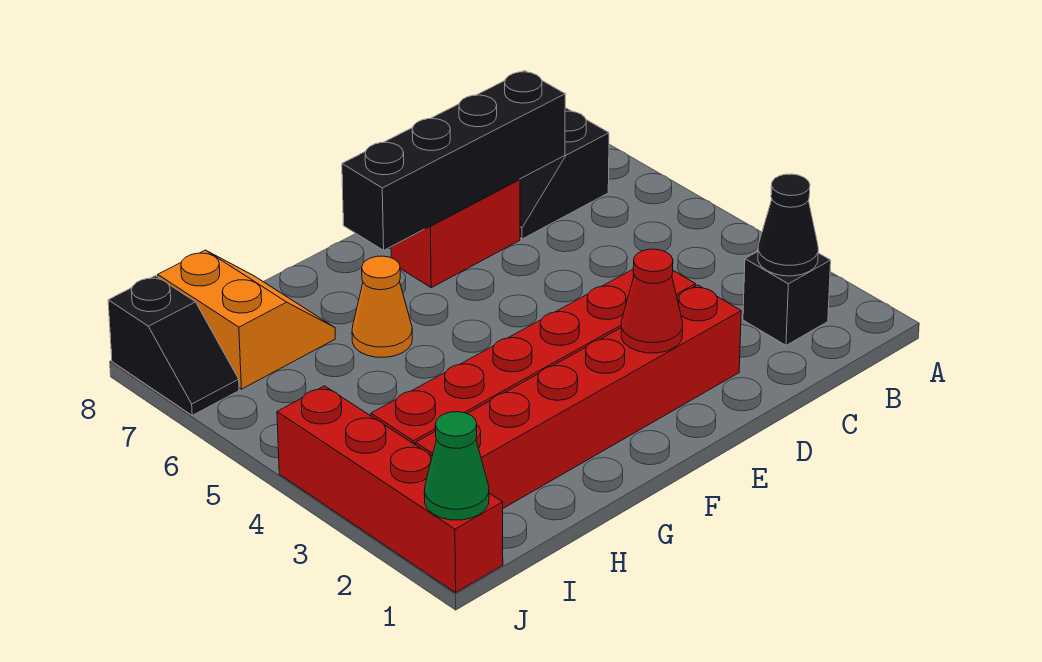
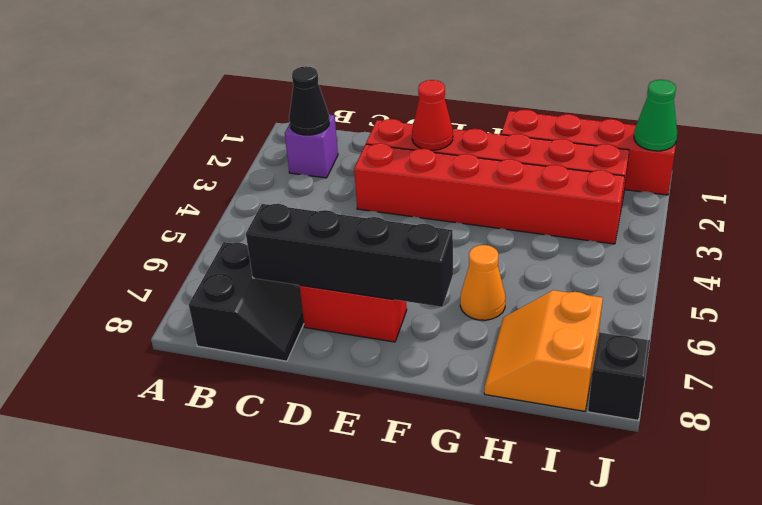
black 1x1 brick [743,252,831,345] -> purple 1x1 brick [285,114,338,178]
red 1x4 brick [277,386,503,593] -> red 1x4 brick turned to [501,110,678,195]

